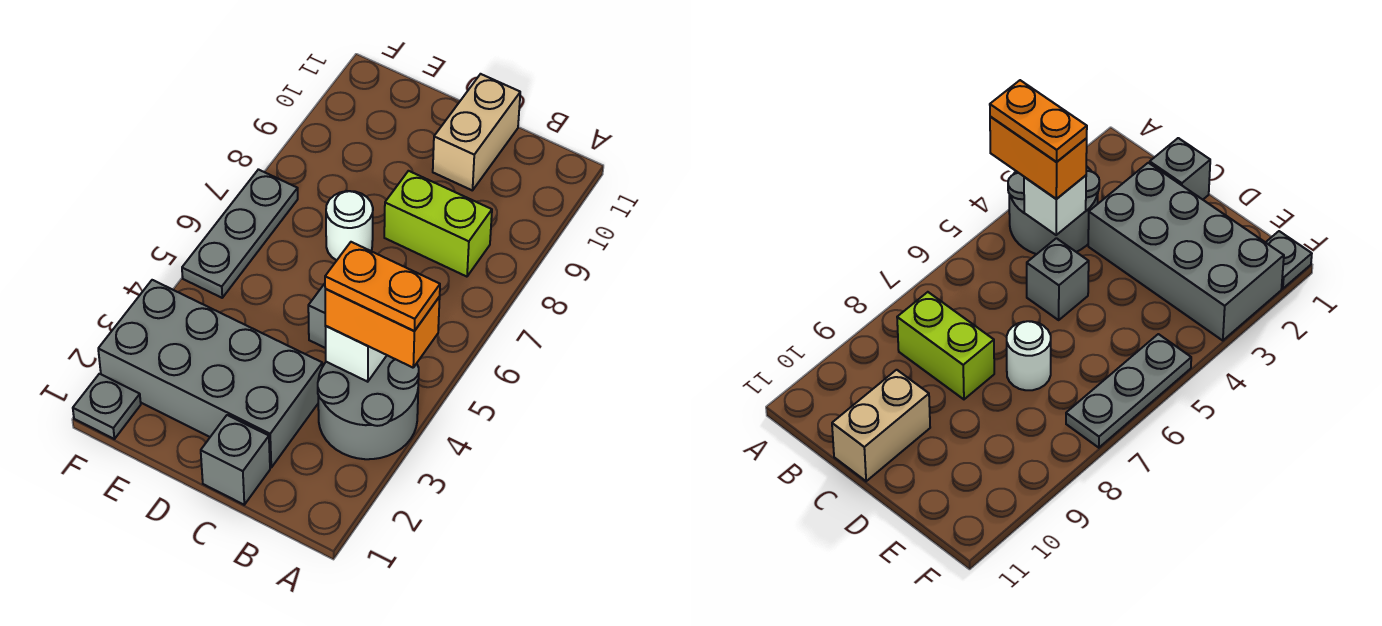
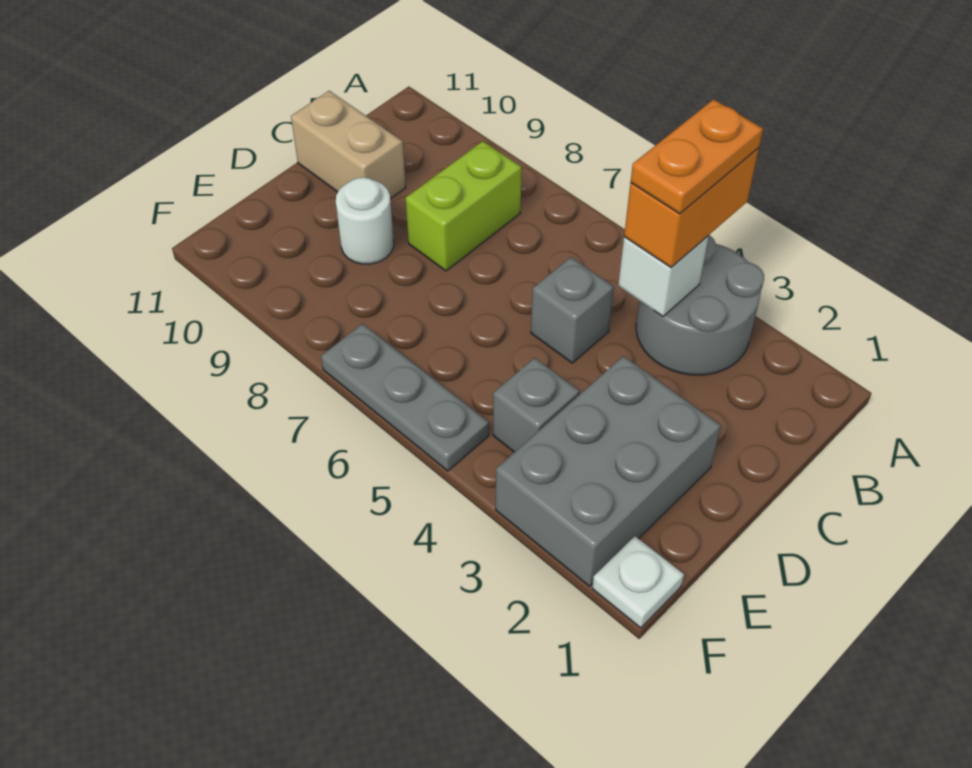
grey 1x1 brick [201,415,270,505] -> grey 1x1 brick moved to [493,358,580,452]
grey 2x4 brick [98,280,322,467] -> grey 2x3 brick [496,356,721,586]
white 1x1 round brick [326,191,373,260] -> white 1x1 round brick moved to [336,177,394,264]
grey 1x1 plate [73,374,141,439] -> white 1x1 plate [592,536,684,628]

